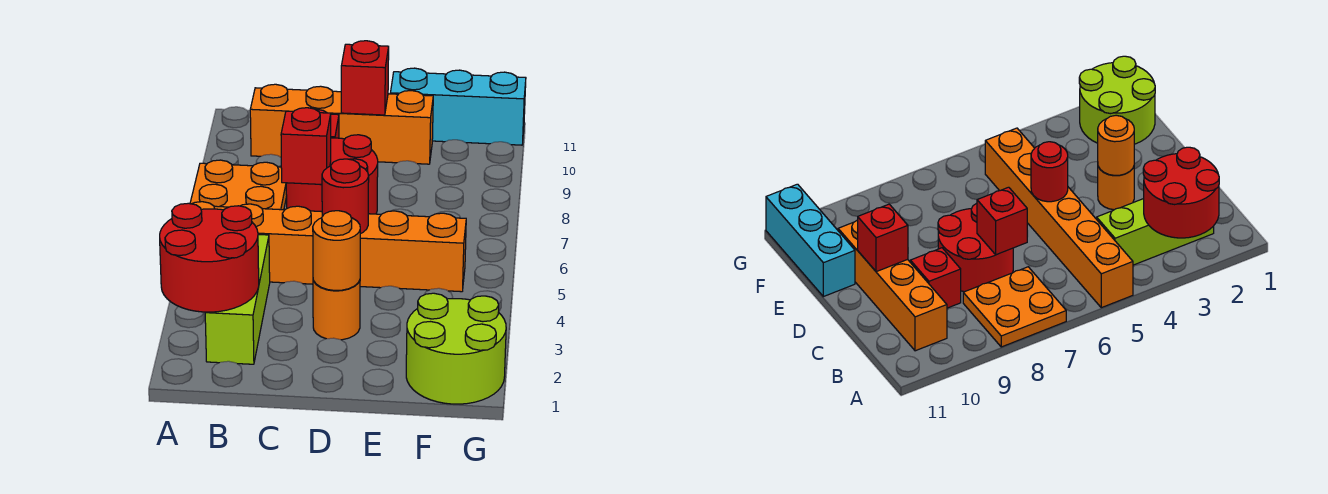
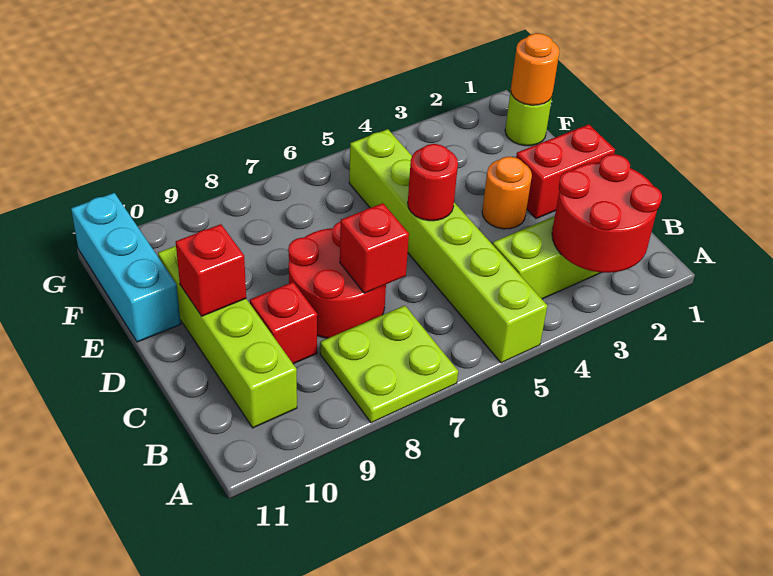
orange 1x6 brick [192,202,466,292] -> lime 1x6 brick [349,129,547,363]
orange 2x2 plate [190,160,287,210] -> lime 2x2 plate [320,306,458,423]
orange 1x4 brick [250,84,433,164] -> lime 1x4 brick [158,246,297,428]
none -> red 1x2 brick [516,124,615,219]
orange 1x1 round brick [313,211,360,290] -> orange 1x1 round brick moved to [511,33,560,105]
lime 2x2 round brick [406,293,506,404] -> lime 1x1 round brick [505,91,552,146]

